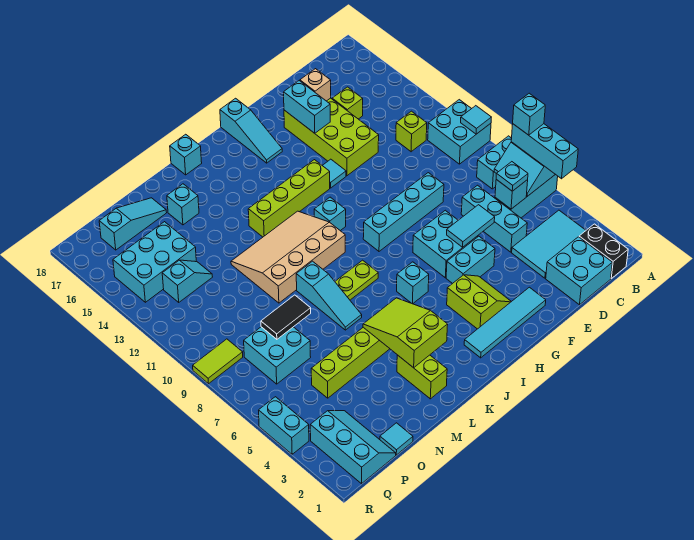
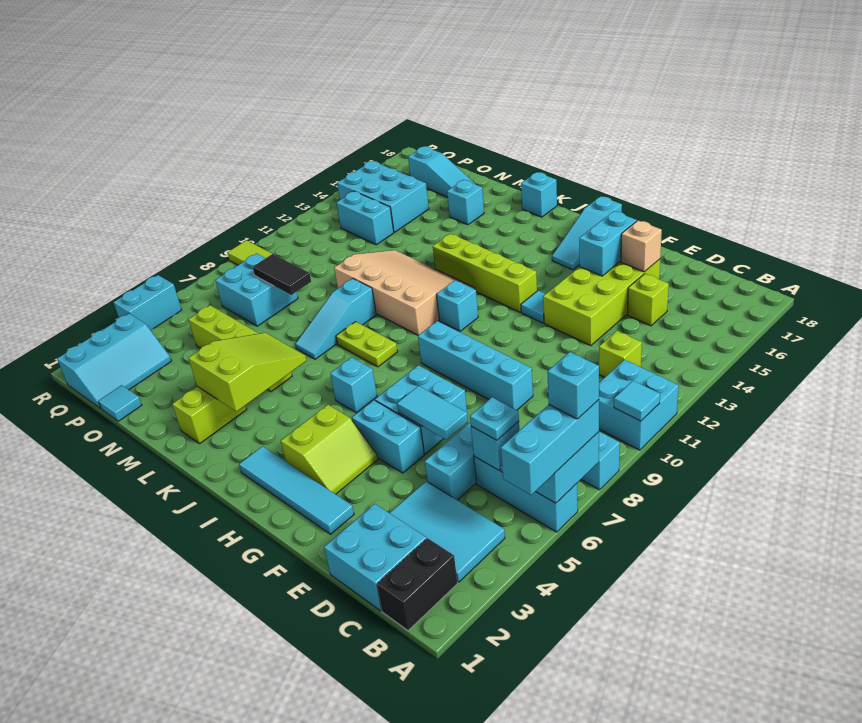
cyan 1x2 slope [162,260,212,302] -> cyan 1x2 brick [336,191,394,245]

